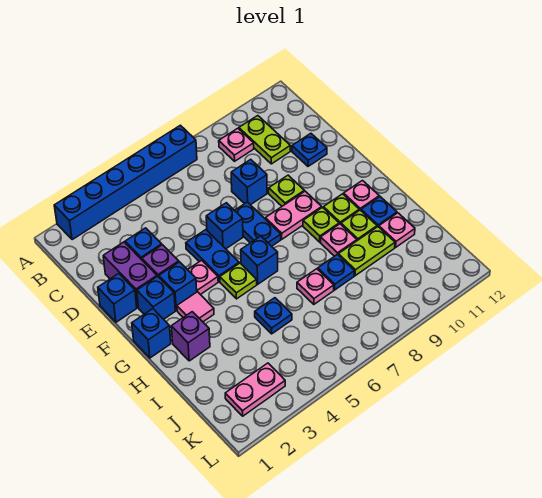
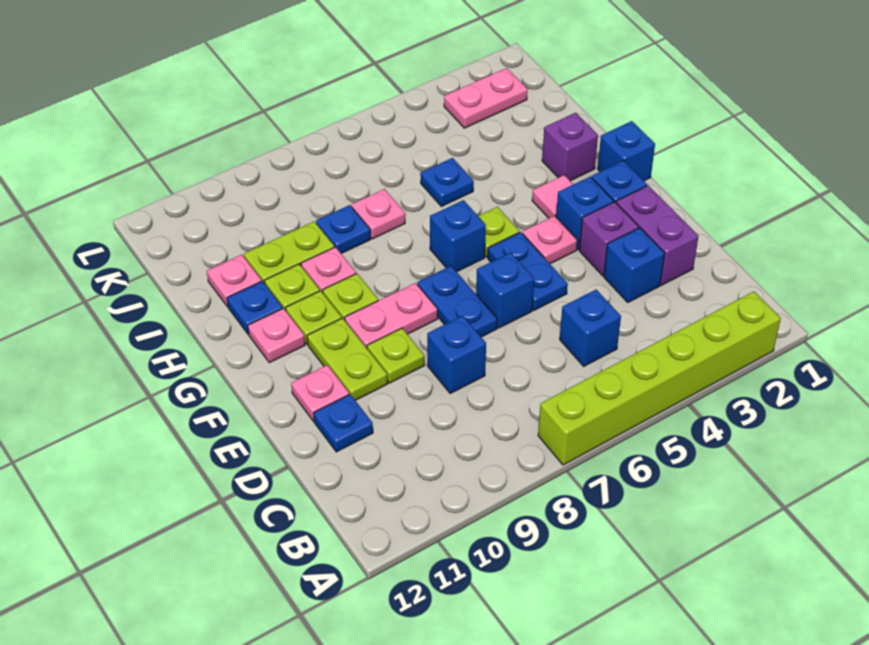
blue 1x6 brick [54,125,197,240] -> lime 1x6 brick [538,292,781,465]
pink 1x1 plate [219,128,254,161] -> pink 1x1 plate moved to [291,365,349,421]
lime 1x2 plate [239,116,290,164] -> lime 1x2 plate moved to [307,318,388,400]
blue 1x1 brick [98,274,137,322] -> blue 1x1 brick moved to [560,290,621,366]

